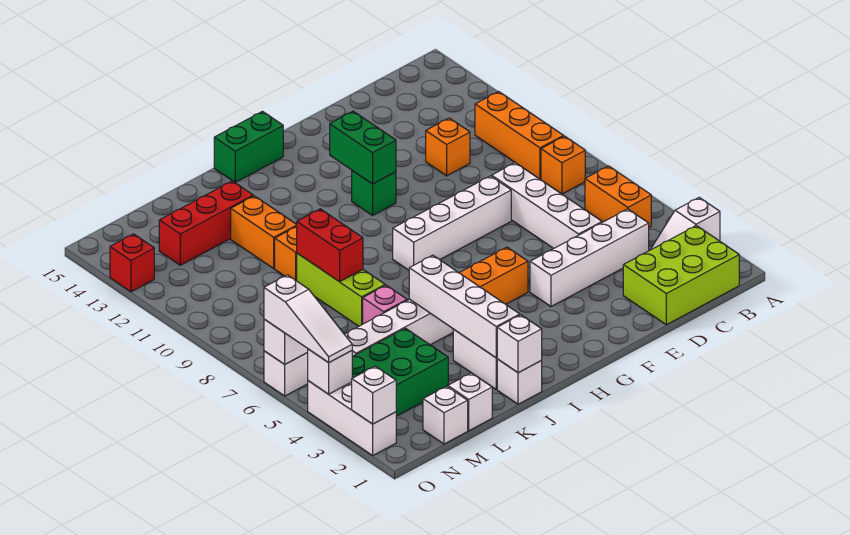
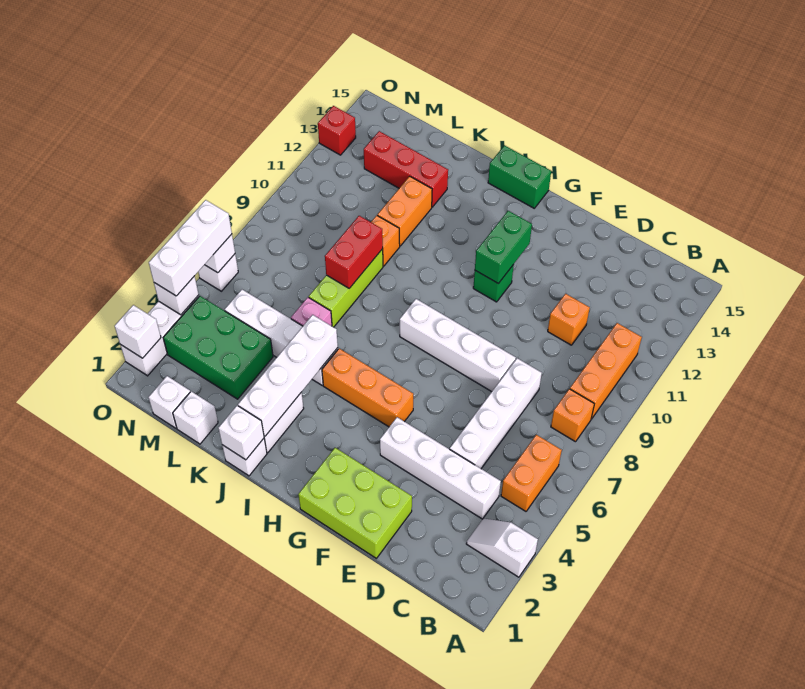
lime 2x3 brick [623,226,739,325] -> lime 2x3 brick moved to [298,448,412,558]
white 1x3 slope [264,275,352,363] -> white 1x3 brick [149,200,232,296]

